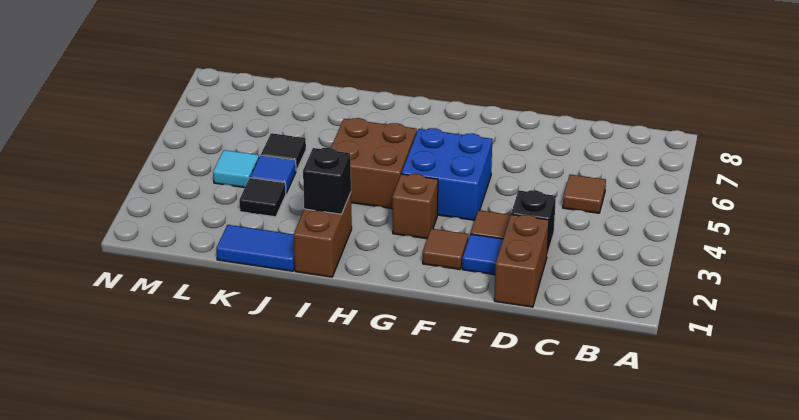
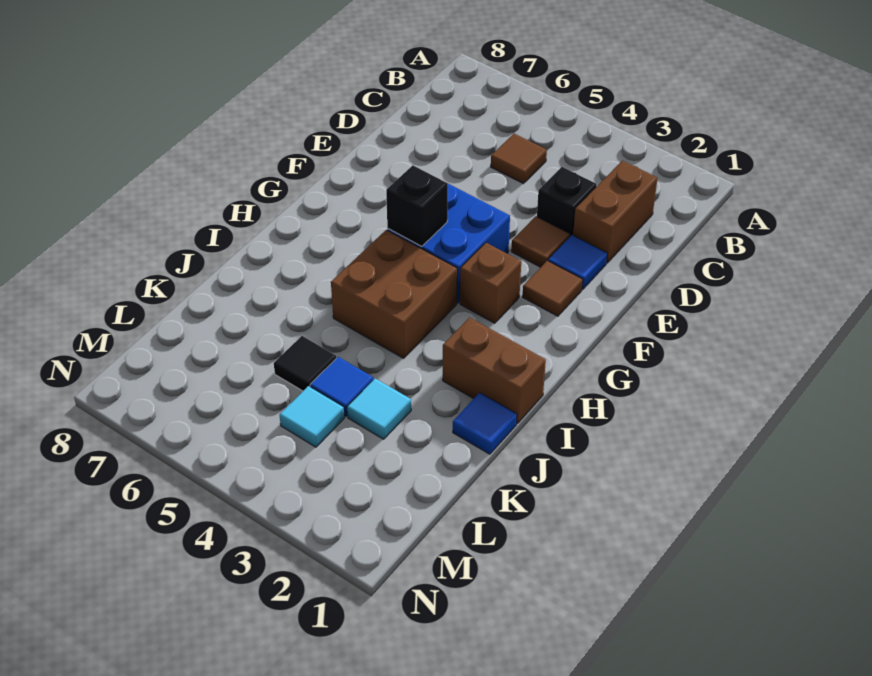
brown 1x2 brick [494,215,549,307] -> brown 1x2 brick turned to [573,161,658,263]
black 1x1 brick [303,148,351,214] -> black 1x1 brick moved to [386,165,448,246]
blue 1x2 tile [216,225,295,271] -> blue 1x1 tile [453,393,517,454]
black 1x1 tile [239,178,286,217] -> cyan 1x1 tile [347,378,411,439]

